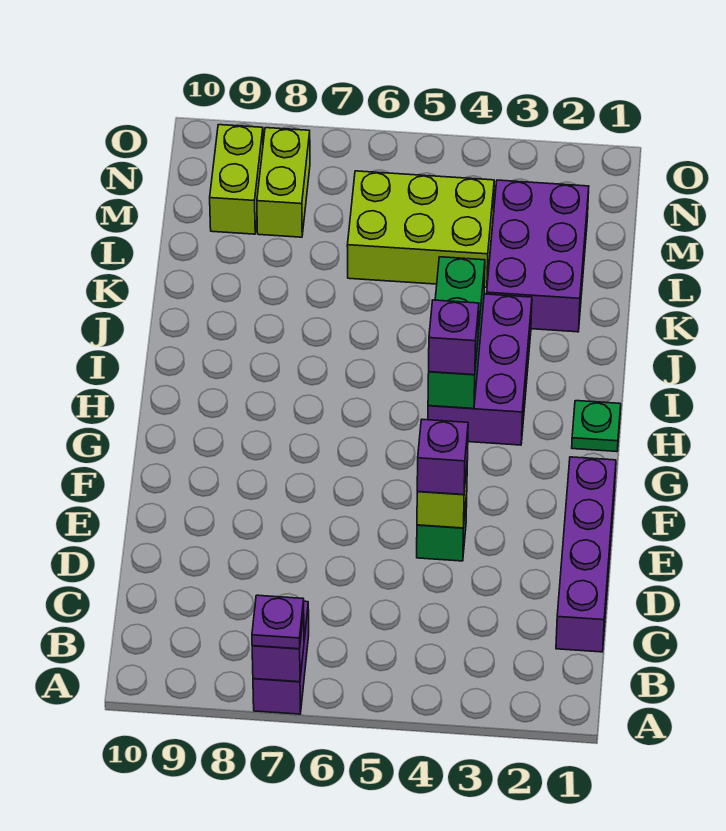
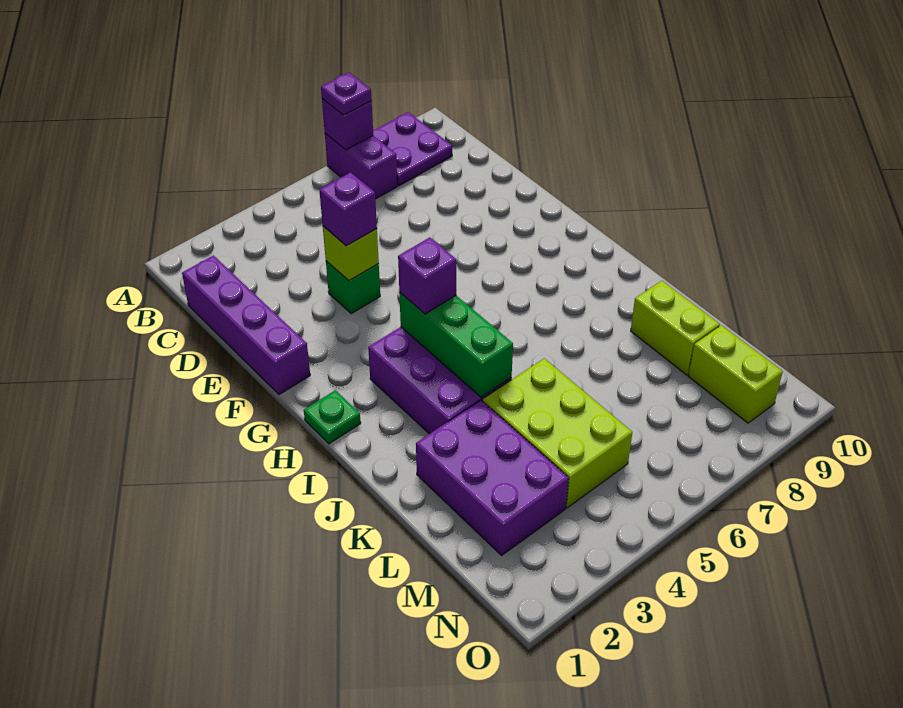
none -> purple 2x2 plate [373,112,452,186]
lime 2x3 brick [347,171,494,287] -> lime 2x3 brick turned to [482,358,632,508]
lime 1x2 brick [257,128,310,237] -> lime 1x2 brick moved to [631,281,720,375]

